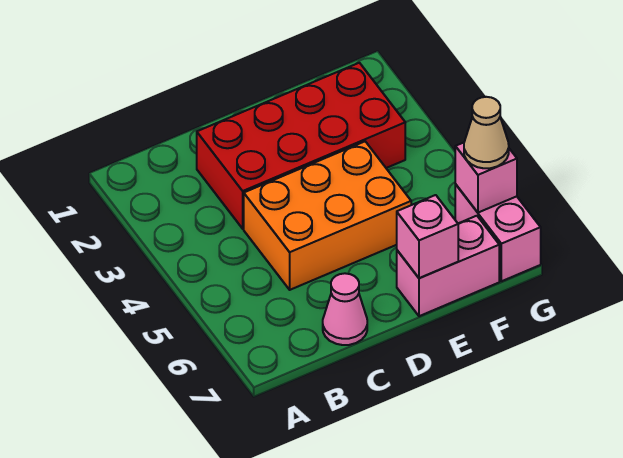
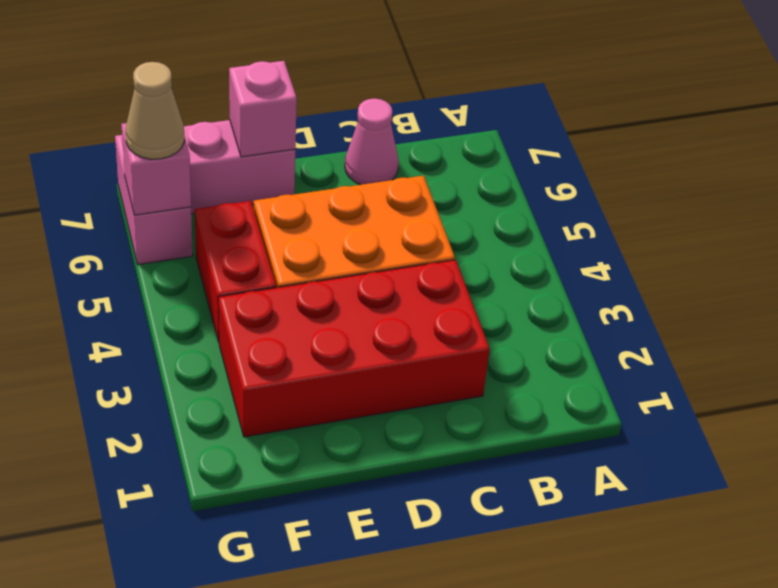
none -> red 1x2 brick [195,201,276,342]

